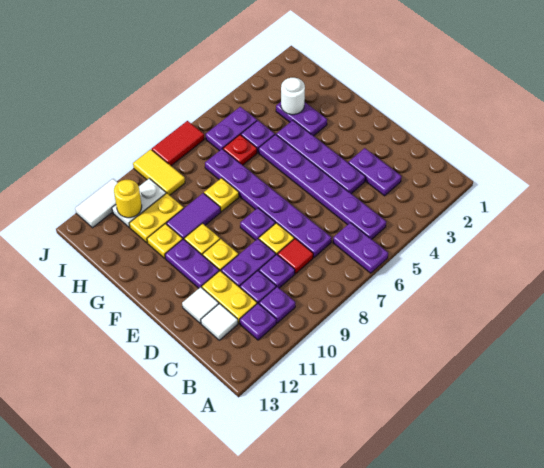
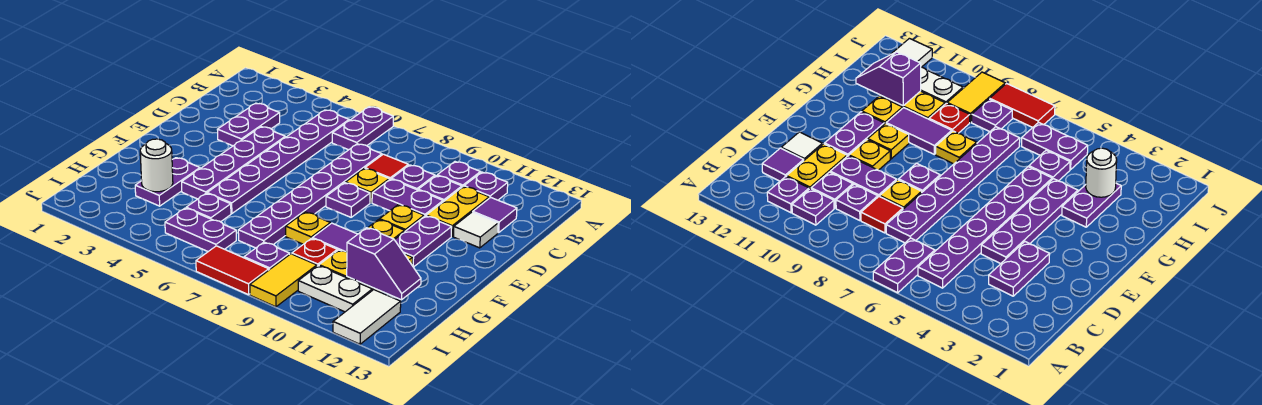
white 1x1 tile [201,304,238,340] -> purple 1x1 tile [473,197,517,233]
red 1x1 plate [223,135,257,165] -> red 1x1 plate moved to [292,238,337,266]
none -> purple 1x2 slope [347,228,421,300]
none -> purple 1x1 plate [244,242,290,270]
yellow 1x1 round brick [114,180,142,218] -> none
white 1x2 tile [75,179,118,228] -> white 1x2 tile turned to [333,290,401,344]

